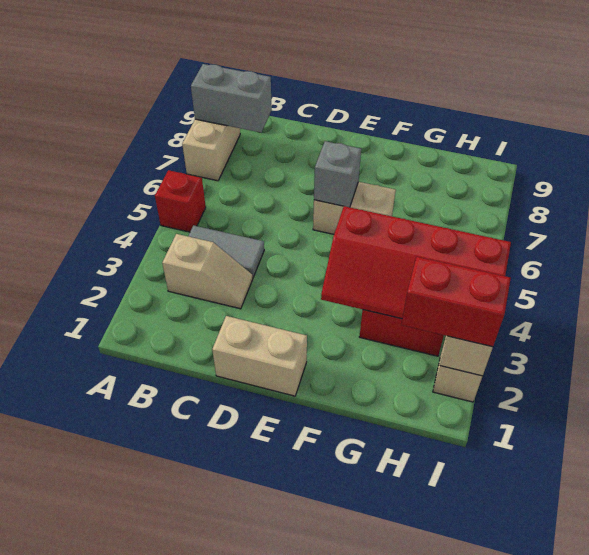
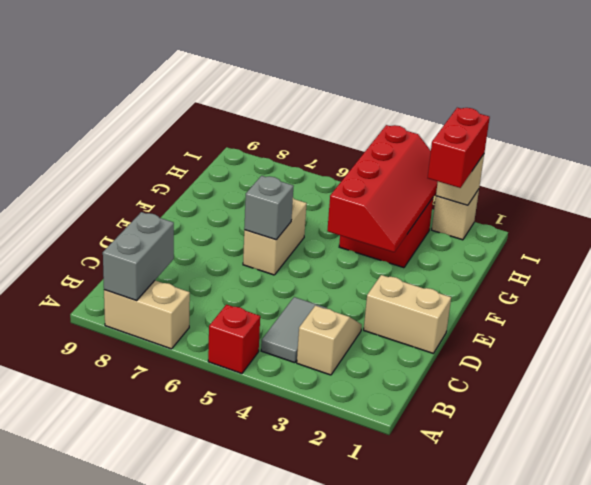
tan 1x2 brick [212,316,307,396] -> tan 1x2 brick turned to [364,275,451,353]

